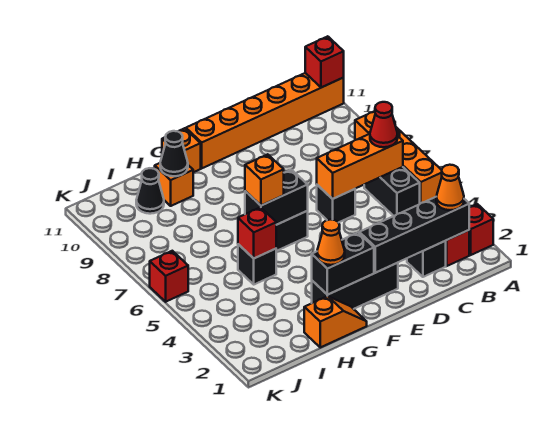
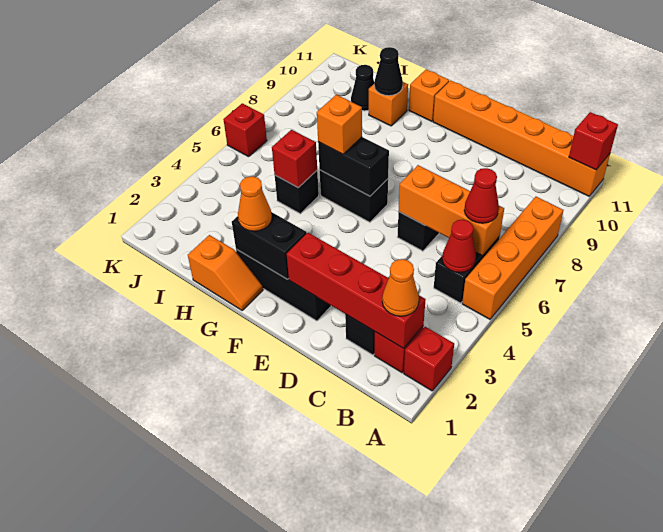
black 1x4 brick [359,197,469,273] -> red 1x4 brick [287,233,426,348]
none -> red 1x1 cone [442,220,476,273]

